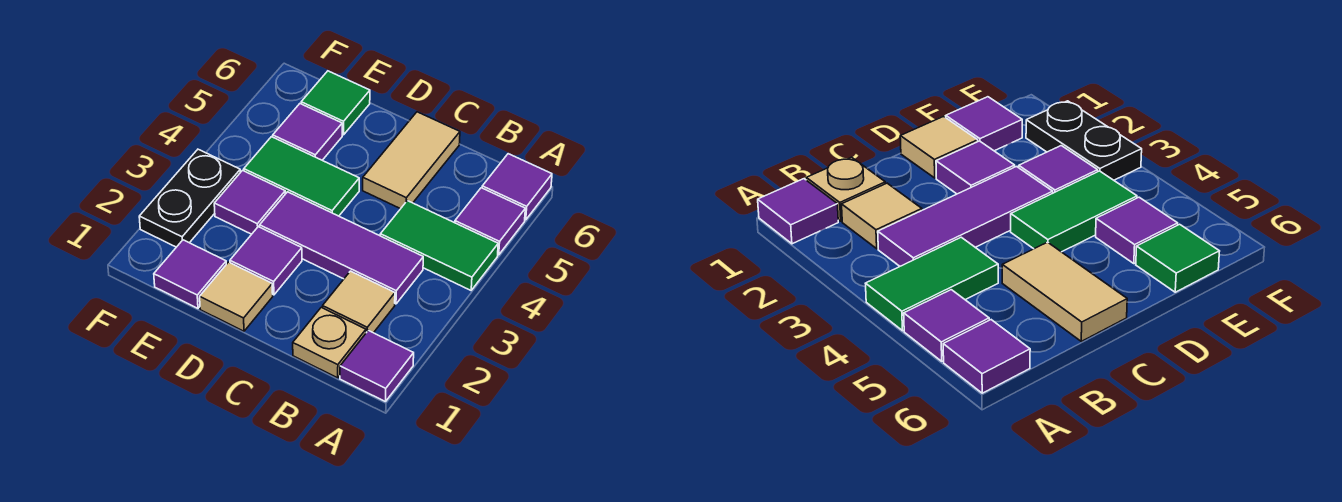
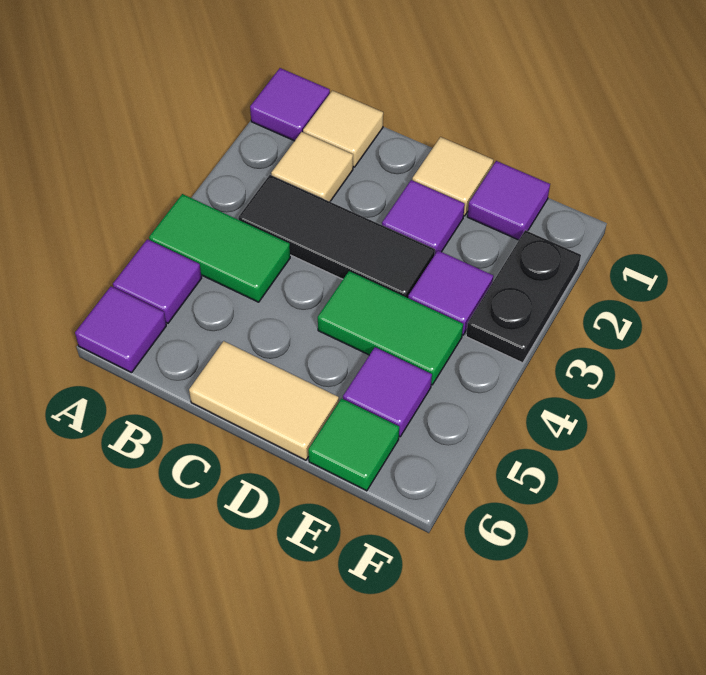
tan 1x1 plate [293,307,366,378] -> tan 1x1 tile [303,91,383,167]
purple 1x3 tile [260,192,423,304] -> black 1x3 tile [238,175,435,298]
tan 1x2 tile [363,112,460,209] -> tan 1x2 tile turned to [189,341,339,460]

